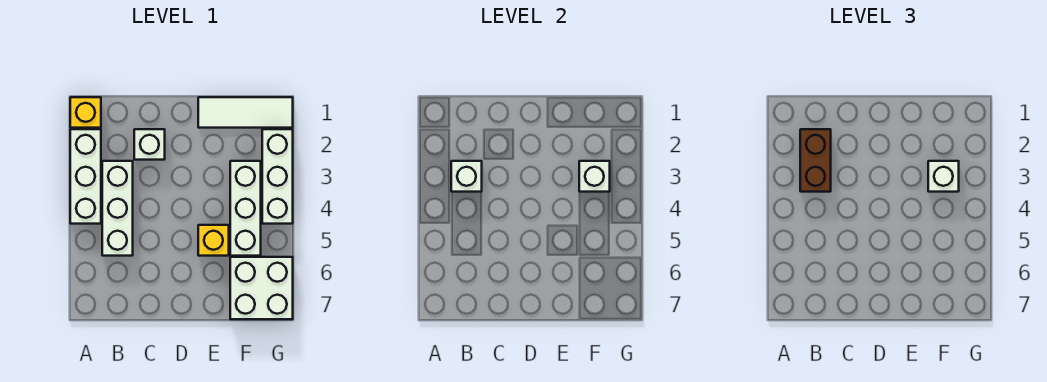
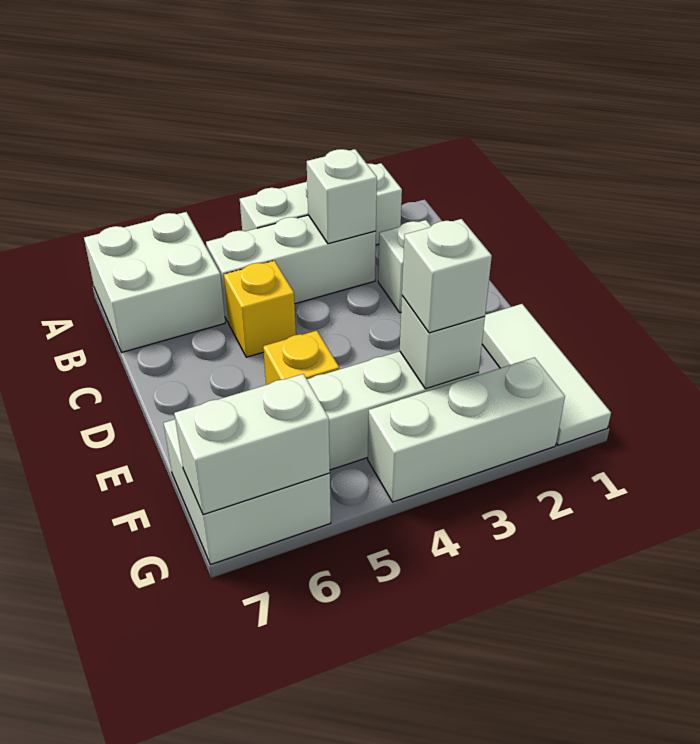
yellow 1x1 brick [70,97,101,128] -> yellow 1x1 brick moved to [224,261,296,357]
none -> white 2x2 brick [84,212,225,352]
brown 1x2 brick [800,129,831,192] -> none
none -> white 1x2 brick [174,374,330,515]

